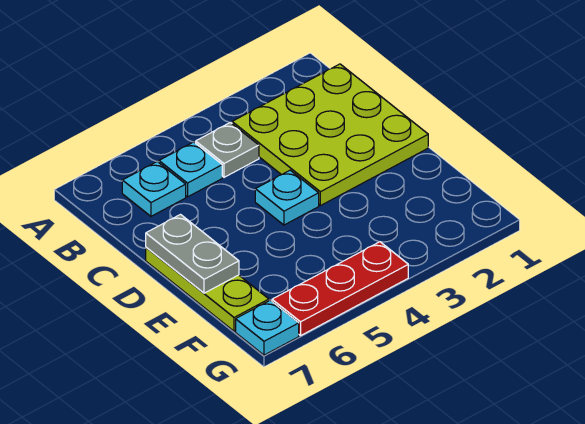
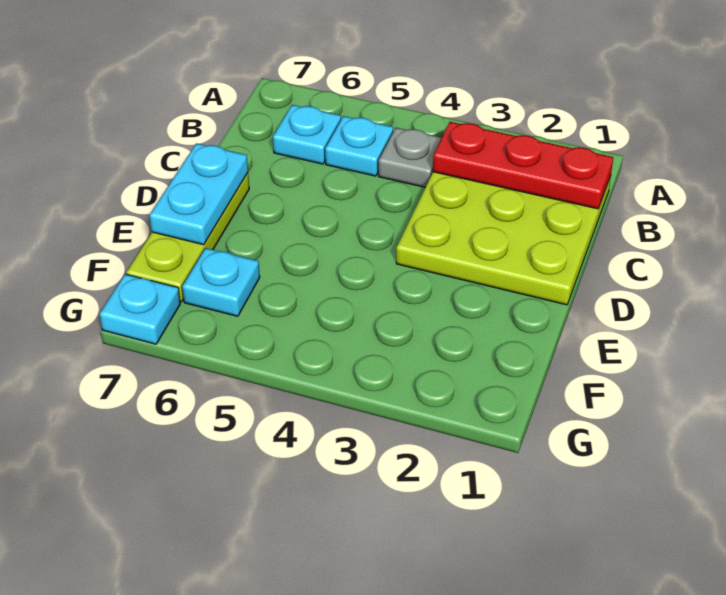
cyan 1x1 plate [255,170,319,225] -> cyan 1x1 plate moved to [182,248,260,316]
grey 1x2 plate [146,215,239,293] -> cyan 1x2 plate [149,143,248,245]
red 1x3 plate [272,242,408,336] -> red 1x3 plate moved to [433,122,613,209]

